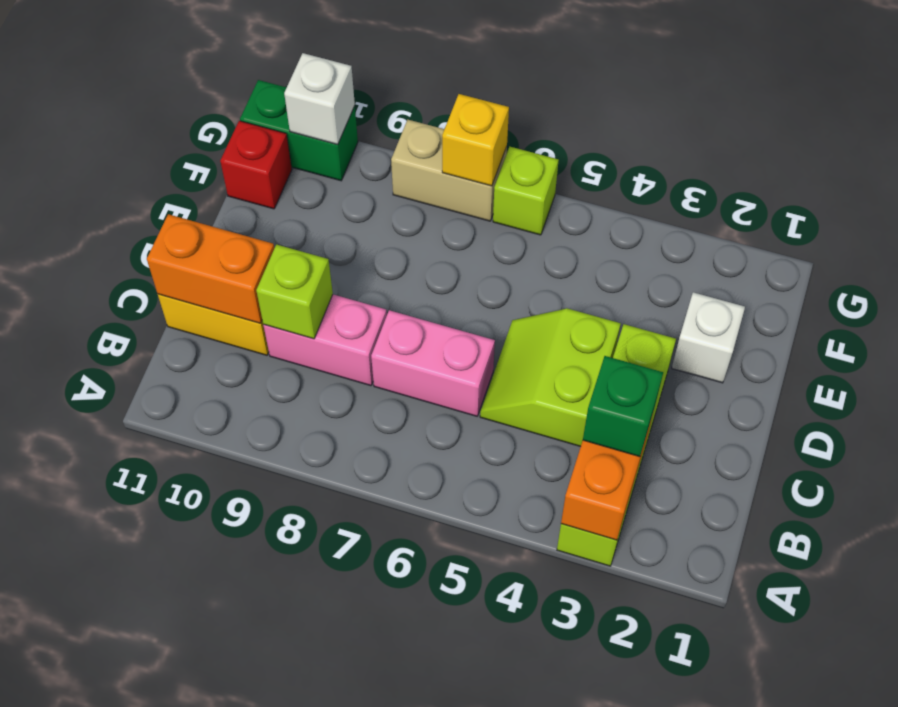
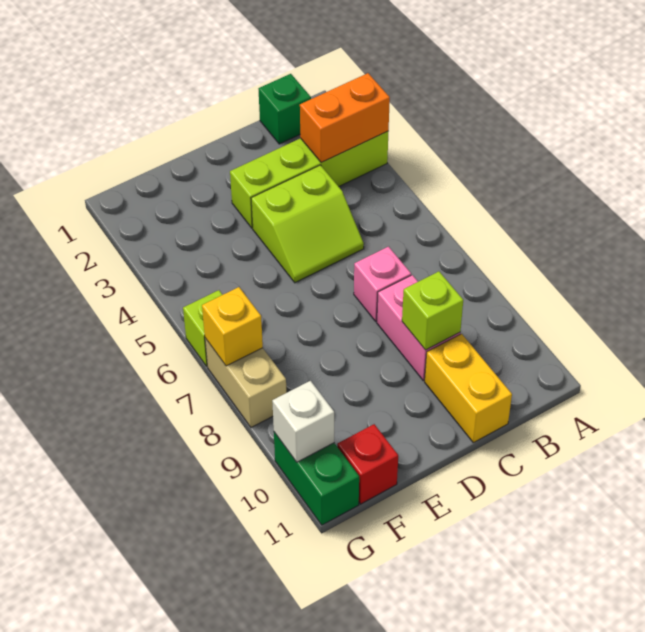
green 1x1 brick [583,356,663,457] -> green 1x1 brick moved to [259,74,311,144]
pink 1x2 brick [371,310,495,416] -> pink 1x1 brick [354,247,411,321]
orange 1x2 brick [147,214,274,323] -> none
white 1x1 brick [672,292,745,383] -> none

